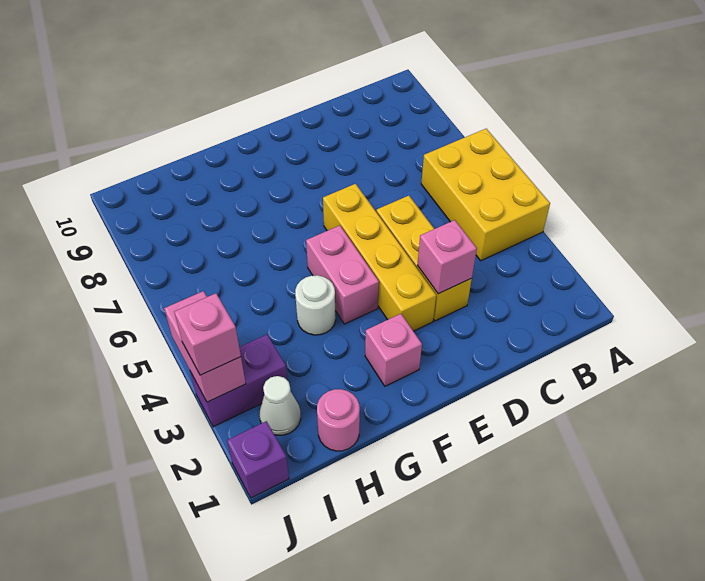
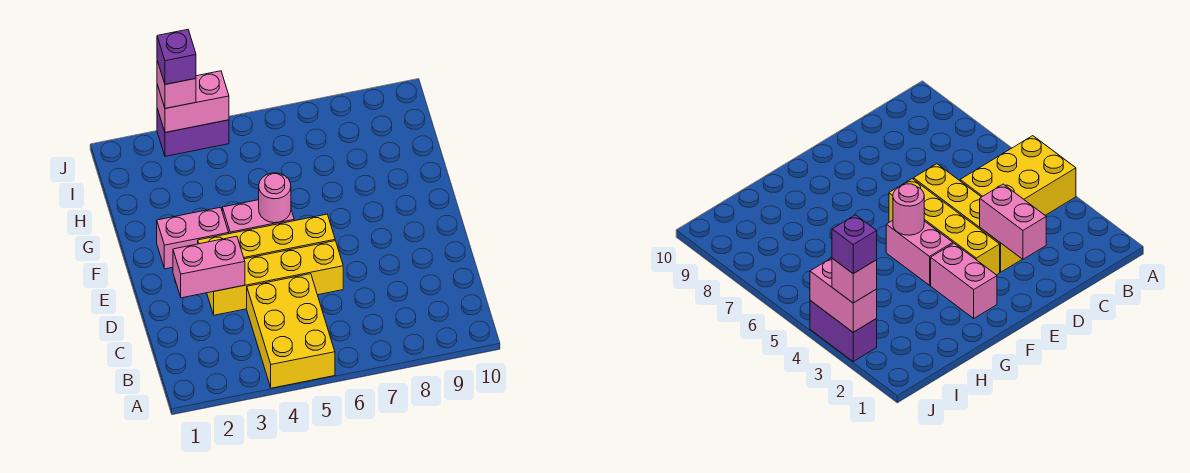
yellow 2x3 brick [421,129,550,261] -> yellow 2x3 brick turned to [247,274,335,388]
yellow 1x3 brick [376,196,472,321] -> yellow 1x4 brick [207,241,343,315]
pink 1x1 brick [417,220,477,294] -> pink 1x2 brick [173,236,245,298]
pink 1x1 brick [365,314,422,386] -> pink 1x2 brick [157,207,229,269]
white 1x1 round brick [295,275,336,335] -> none
pink 1x1 round brick [317,389,360,451] -> pink 1x1 round brick moved to [259,173,291,223]
white 1x1 cone [260,376,301,435] -> none
purple 1x2 brick [190,335,287,427] -> purple 1x2 brick turned to [157,109,229,156]
purple 1x1 brick [227,421,289,498] -> purple 1x1 brick moved to [157,30,196,84]

